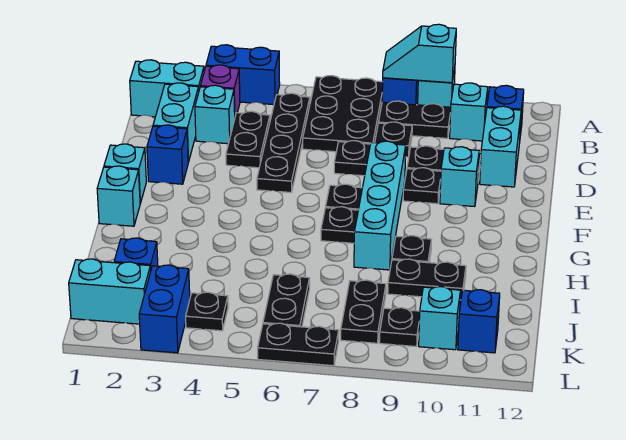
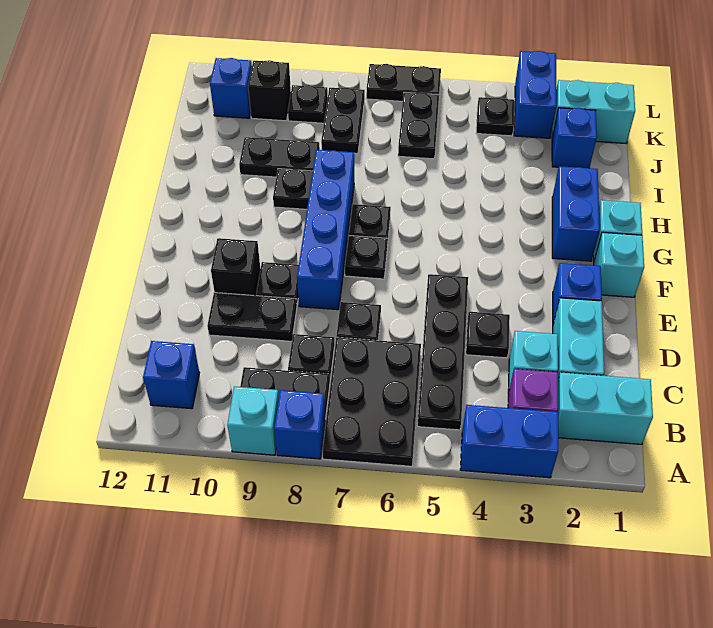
cyan 1x2 slope [383,24,456,83] -> none
cyan 1x1 brick [450,83,488,141] -> none
black 1x2 plate [226,111,270,168] -> black 1x1 plate [466,312,510,358]
cyan 1x2 brick [480,106,521,187] -> none
cyan 1x4 brick [354,141,406,270] -> blue 1x4 brick [297,150,354,310]
cyan 1x1 brick [440,147,479,207] -> black 1x1 brick [211,238,261,296]
none -> blue 1x2 brick [552,166,600,261]
cyan 1x1 brick [419,287,461,350] -> black 1x1 brick [248,60,291,121]

